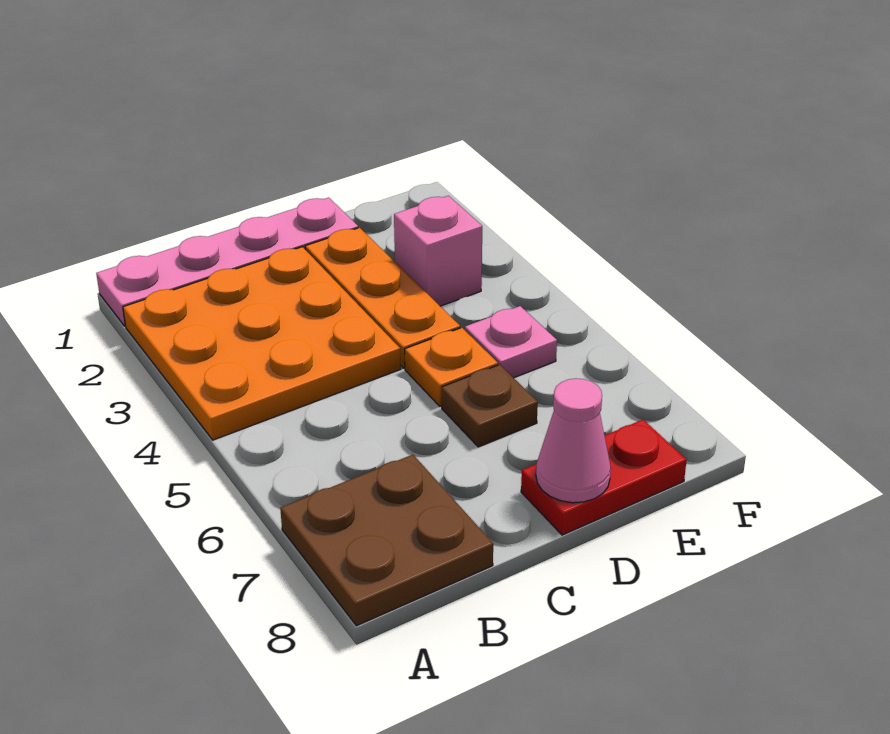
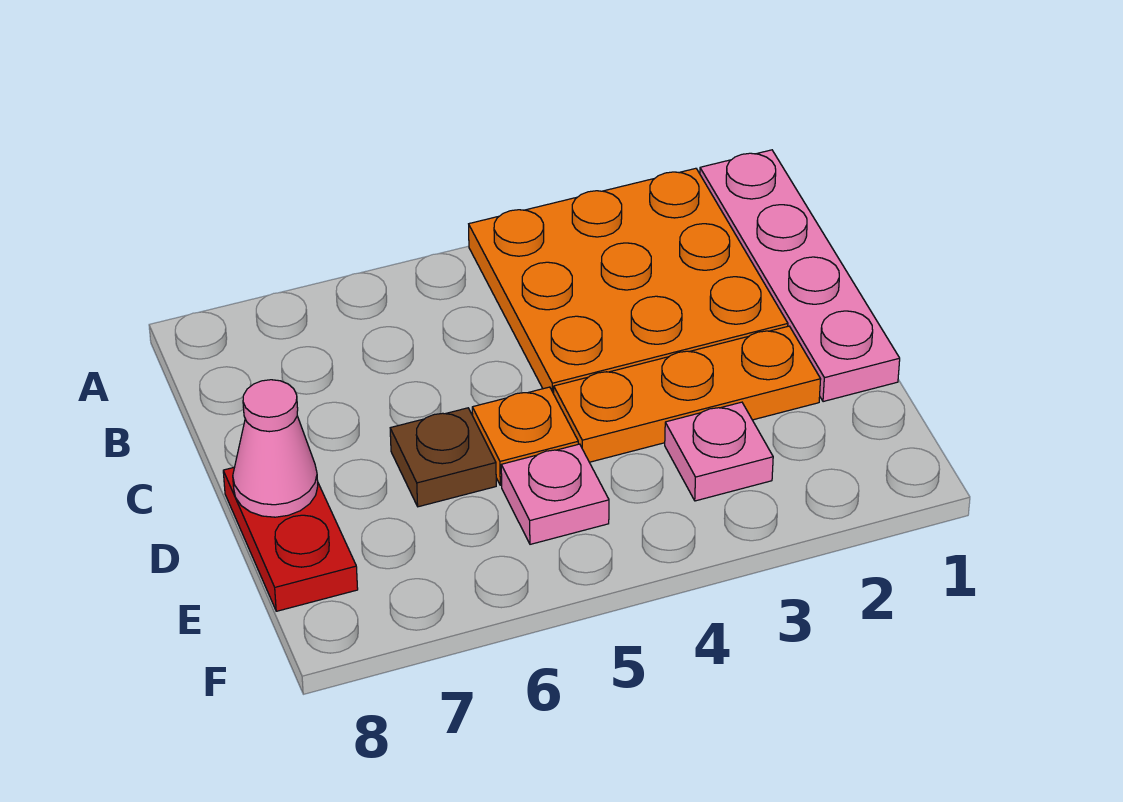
brown 2x2 plate [280,455,493,626] -> none
pink 1x1 brick [394,196,482,306] -> pink 1x1 plate [665,402,773,501]

